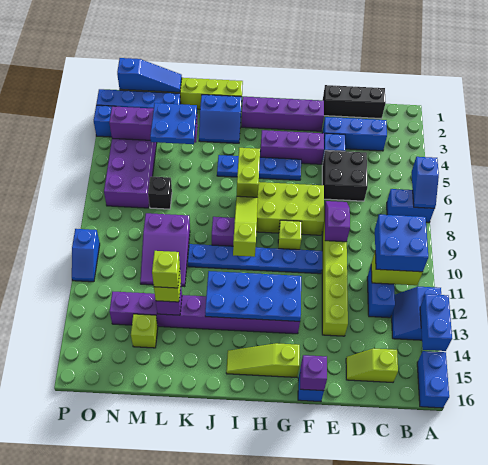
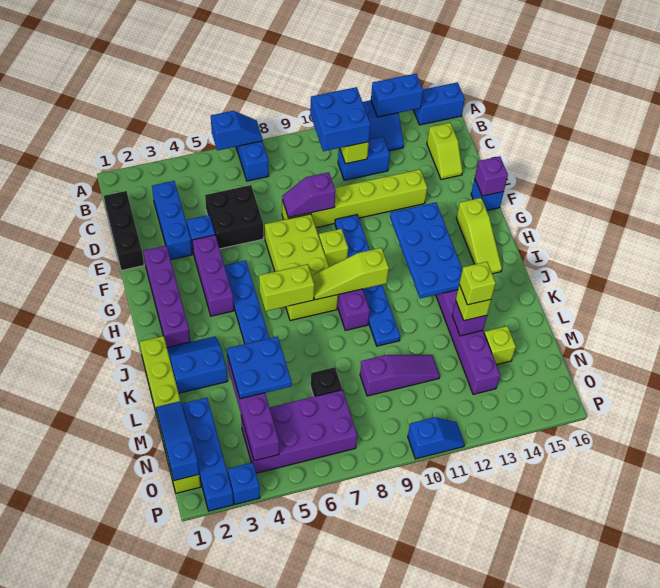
blue 2x2 slope [199,95,242,143] -> blue 2x2 slope turned to [167,337,227,393]
purple 2x3 slope [140,213,190,287] -> purple 1x3 slope [360,355,440,396]

